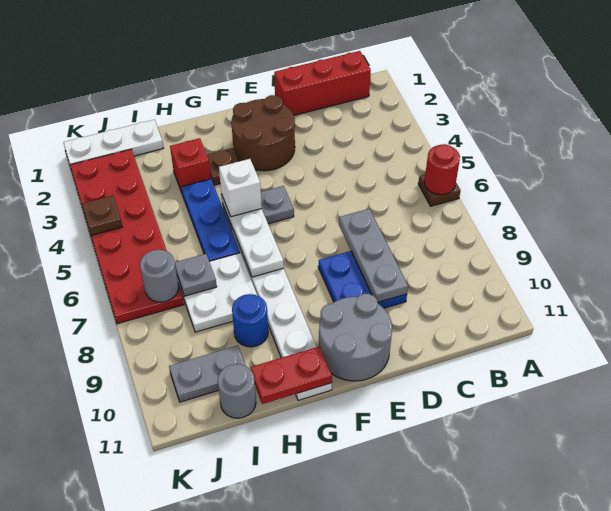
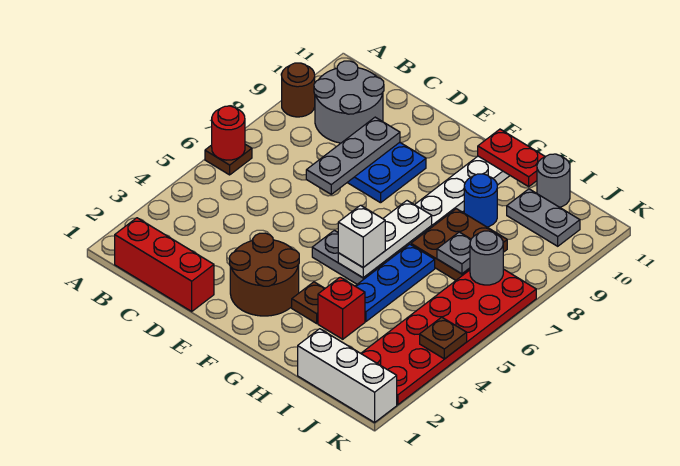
none -> brown 1x1 round brick [282,63,315,117]
grey 2x2 round brick [319,294,392,381] -> grey 2x2 round brick moved to [314,61,384,143]
white 2x2 plate [177,253,257,332] -> brown 2x2 plate [411,209,507,280]
white 1x3 plate [63,120,163,165] -> white 1x3 brick [298,329,397,422]

